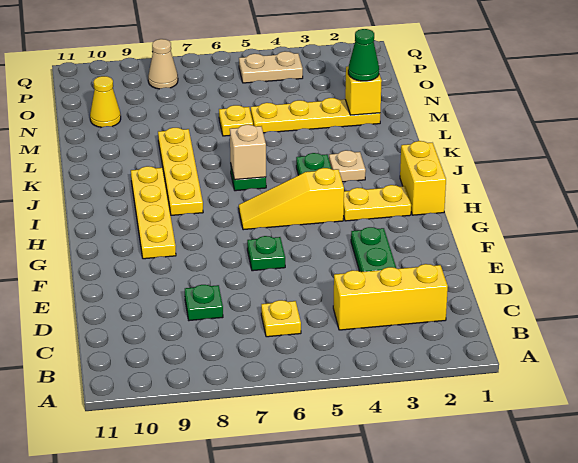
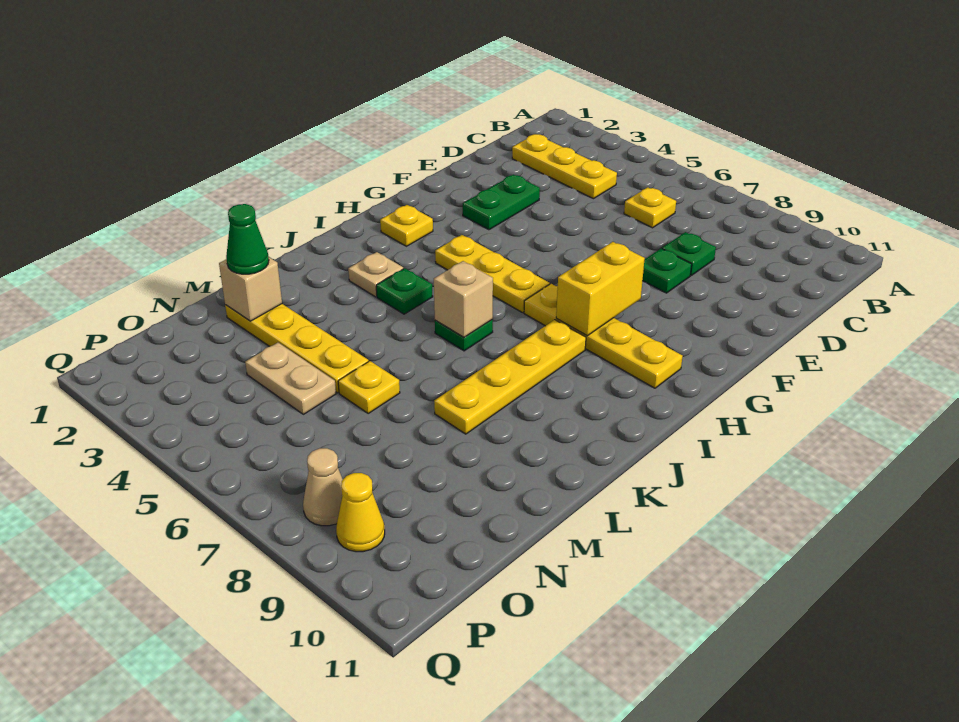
yellow 1x3 brick [333,264,448,330] -> yellow 1x3 plate [512,134,617,199]
green 1x1 plate [247,236,285,271] -> green 1x1 plate moved to [642,249,692,293]
yellow 1x4 plate [131,166,176,259] -> yellow 1x4 plate turned to [524,284,683,388]
yellow 1x2 brick [400,141,446,215] -> yellow 1x2 brick moved to [556,242,645,336]
yellow 1x2 plate [343,185,411,221] -> yellow 1x1 plate [380,205,433,246]
yellow 1x3 slope [239,168,344,230] -> yellow 1x3 plate [435,235,550,313]
yellow 1x1 brick [345,66,382,115] -> tan 1x1 brick [219,257,282,321]
yellow 1x1 cone [90,76,121,127] -> yellow 1x1 cone moved to [336,473,385,552]
tan 1x2 plate [239,51,303,83] -> tan 1x2 plate moved to [245,343,336,414]

